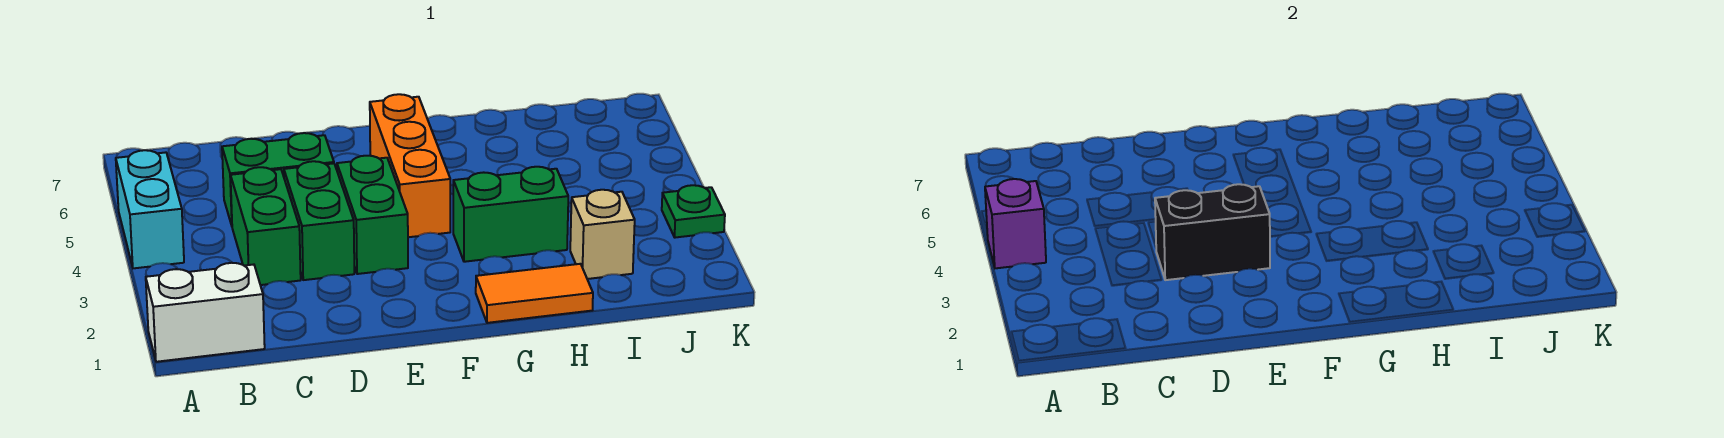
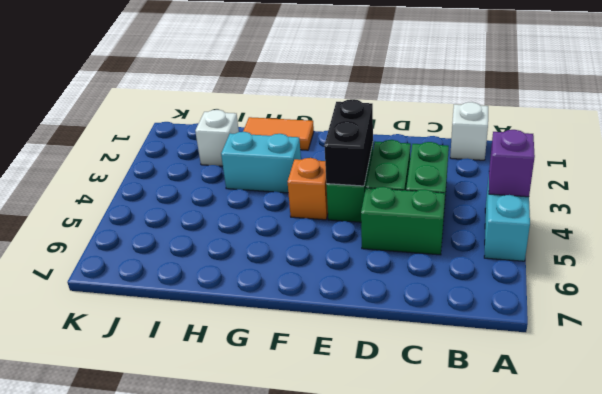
white 1x2 brick [146,263,265,362] -> white 1x1 brick [450,102,488,160]
black 1x2 brick [1155,184,1270,280] -> black 1x2 brick turned to [324,99,373,186]
orange 1x3 brick [370,94,450,237] -> orange 1x1 brick [288,158,328,220]
green 1x2 brick [453,167,568,262] -> cyan 1x2 brick [221,132,301,193]
tan 1x1 brick [570,190,635,279] -> white 1x1 brick [195,110,239,166]
green 1x1 plate [662,185,725,238] -> none

